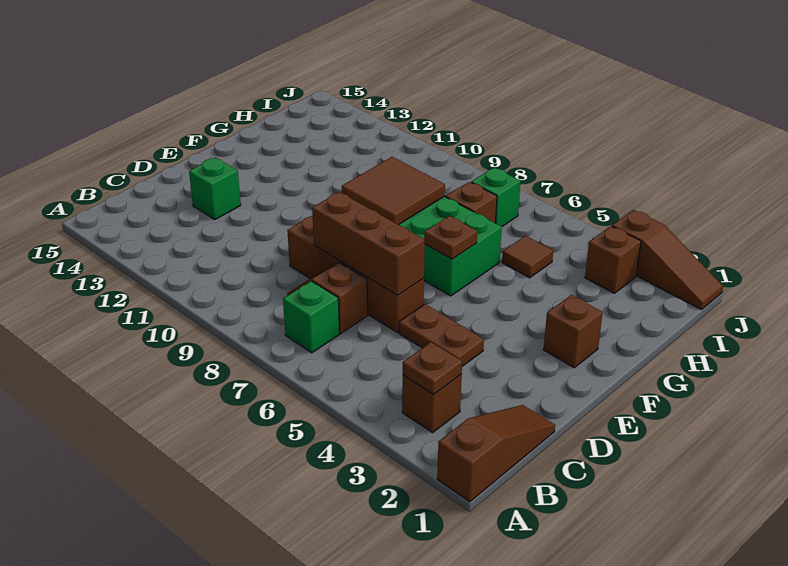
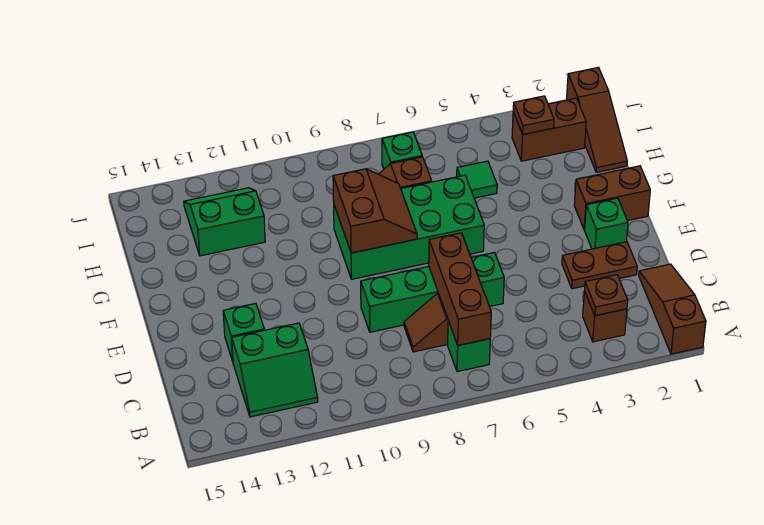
none -> green 2x2 slope [232,323,318,417]
brown 1x2 plate [399,304,484,366] -> brown 1x2 plate moved to [562,242,637,289]
brown 1x4 brick [287,215,424,332] -> green 1x4 brick [361,253,504,332]
brown 1x3 brick [312,192,425,295] -> brown 1x3 brick turned to [429,233,491,345]
none -> green 1x1 brick [585,198,628,249]
brown 1x1 brick [543,295,603,368] -> brown 1x2 brick [574,166,650,230]
brown 1x1 plate [424,216,477,259] -> brown 1x1 plate moved to [513,96,554,134]
brown 2x2 tile [342,157,445,225] -> brown 2x2 slope [333,169,417,253]
brown 1x1 tile [502,236,553,278] -> green 1x1 tile [457,161,497,198]
none -> green 2x2 slope [184,188,265,256]
brown 1x1 brick [585,226,641,293] -> brown 1x2 brick [512,98,586,161]
brown 1x3 slope [612,210,723,309] -> brown 1x3 slope turned to [567,67,627,172]

